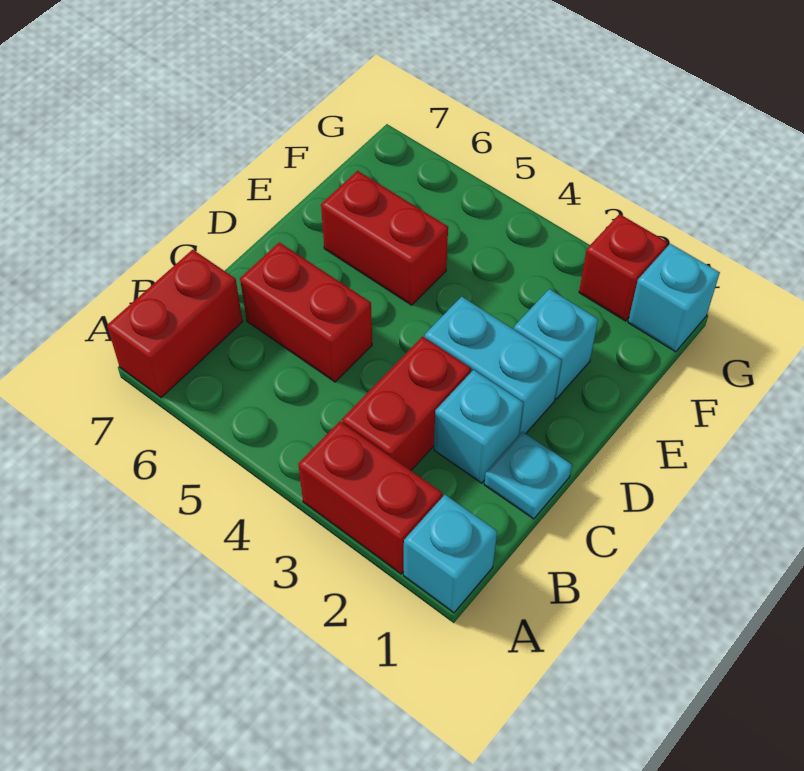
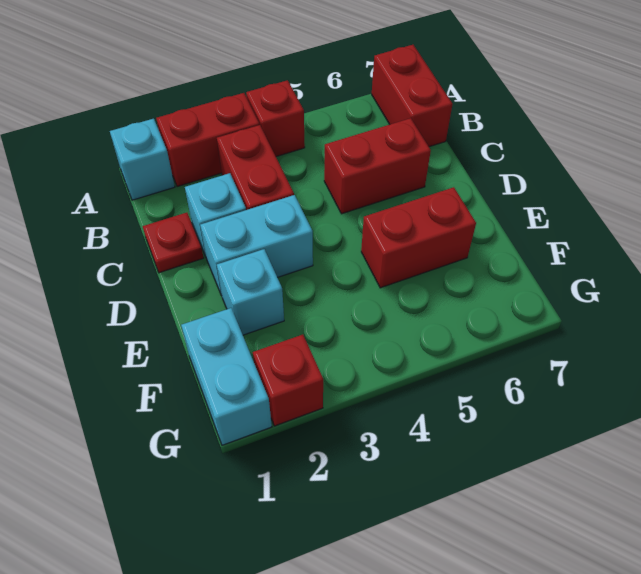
none -> red 1x1 brick [246,80,305,157]
cyan 1x1 plate [484,432,572,519] -> red 1x1 plate [143,213,204,273]
cyan 1x1 brick [628,244,720,352] -> cyan 1x2 brick [181,308,272,445]

